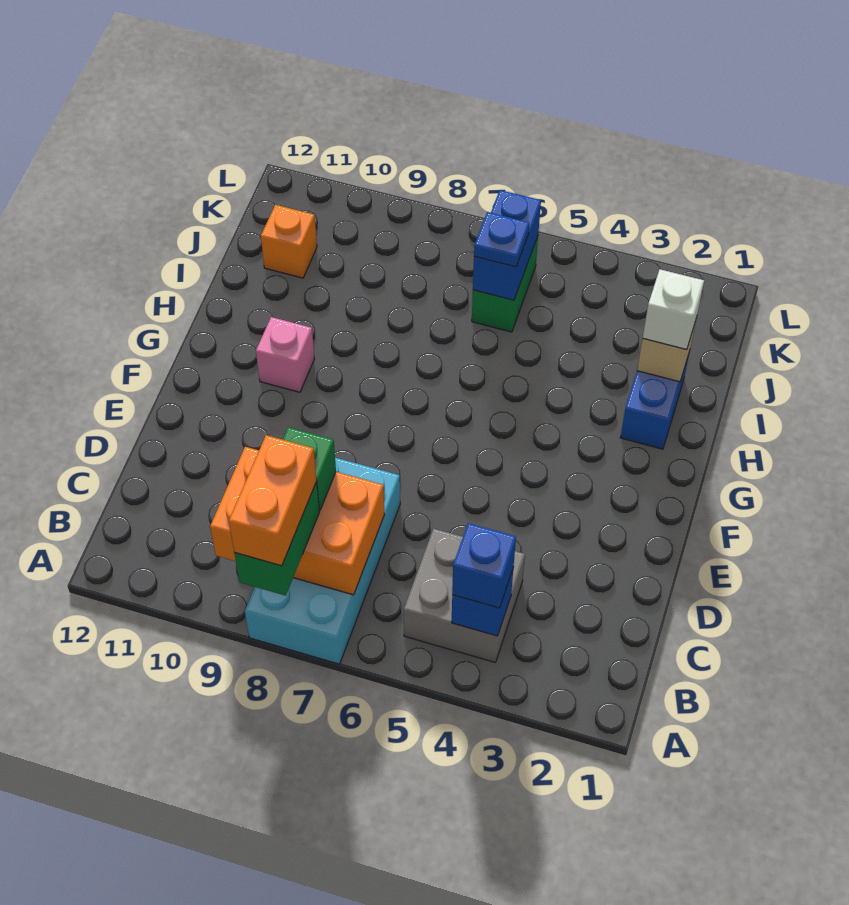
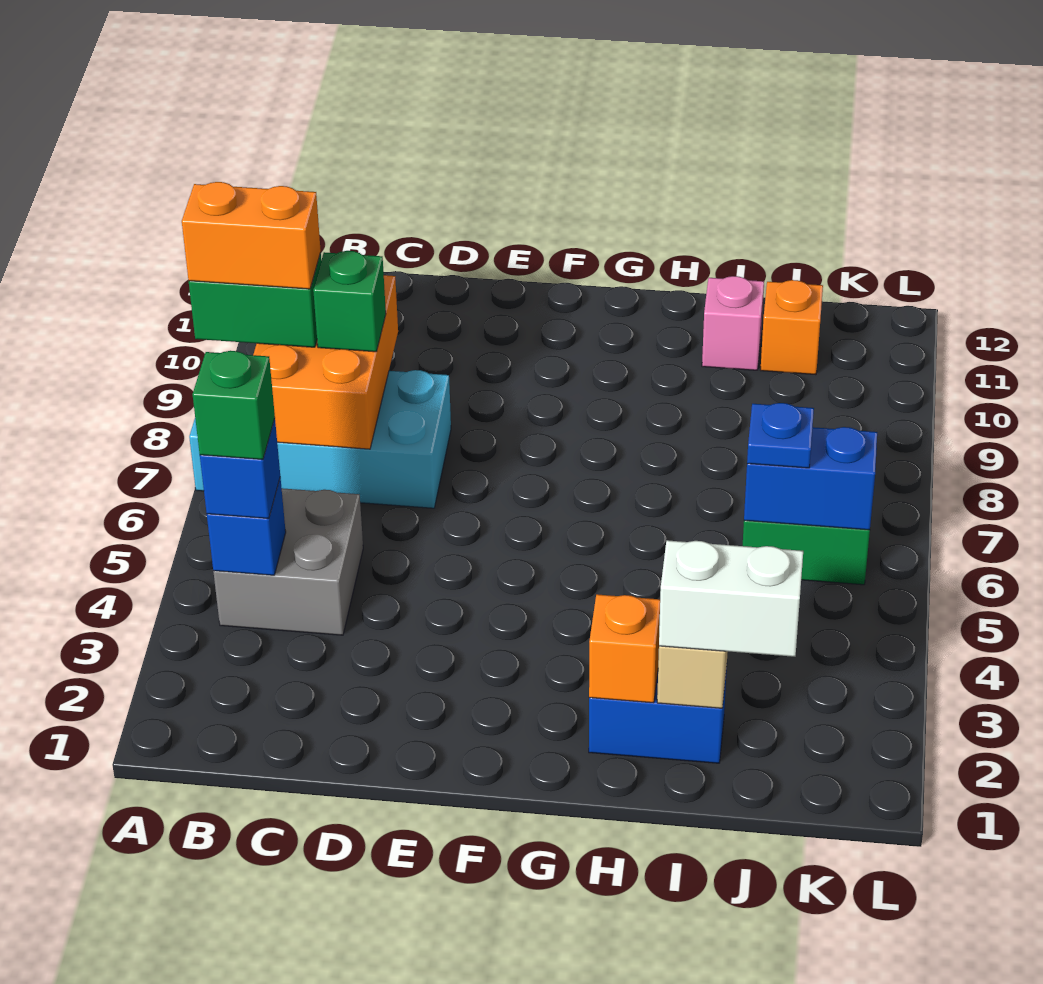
none -> green 1x1 brick [193,351,275,460]
pink 1x1 brick [256,317,315,392] -> pink 1x1 brick moved to [702,276,764,370]
none -> orange 1x1 brick [589,594,660,703]
white 1x1 brick [643,269,704,350] -> white 1x2 brick [659,540,803,657]

